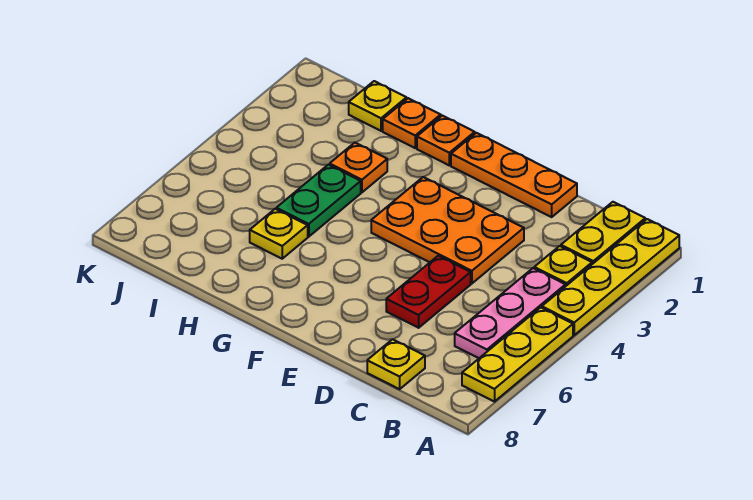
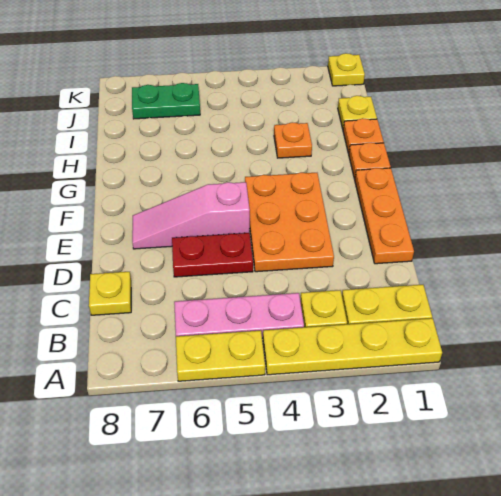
yellow 1x3 plate [462,307,573,402] -> yellow 1x2 plate [176,330,265,381]
none -> pink 1x3 slope [132,182,250,249]
green 1x2 plate [276,165,361,237] -> green 1x2 plate moved to [132,83,200,119]
yellow 1x1 plate [250,209,308,259] -> yellow 1x1 plate moved to [328,53,365,86]

